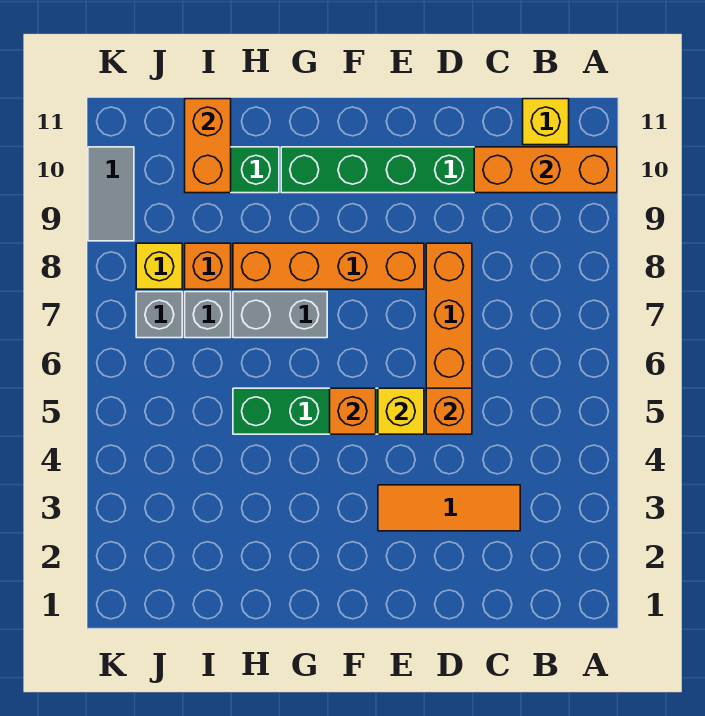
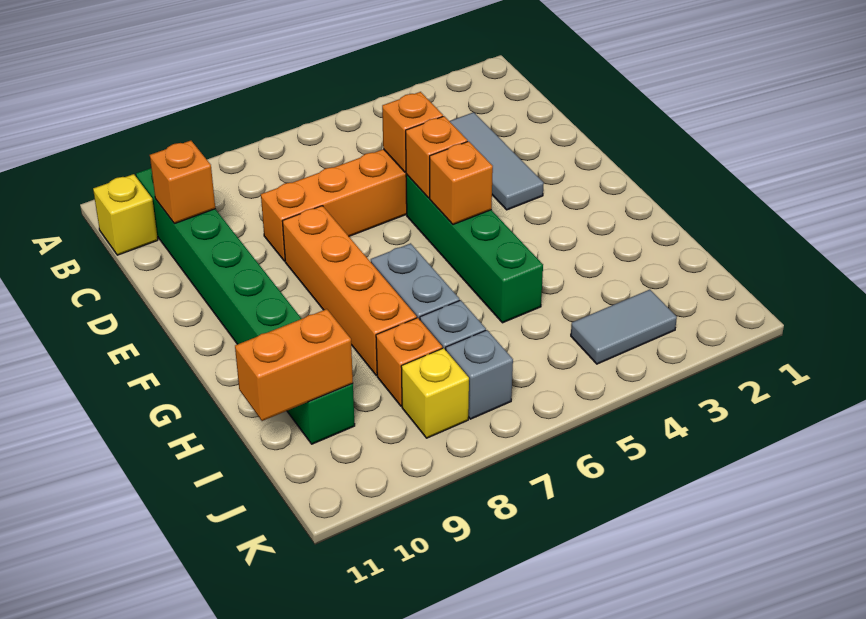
orange 1x3 brick [474,147,617,193] -> orange 1x1 brick [150,141,215,224]
orange 1x3 tile [378,485,520,531] -> grey 1x3 tile [450,112,544,210]
yellow 1x1 brick [378,388,424,434] -> orange 1x1 brick [406,116,467,198]
grey 1x2 tile [88,147,134,241] -> grey 1x2 tile moved to [571,290,677,364]

